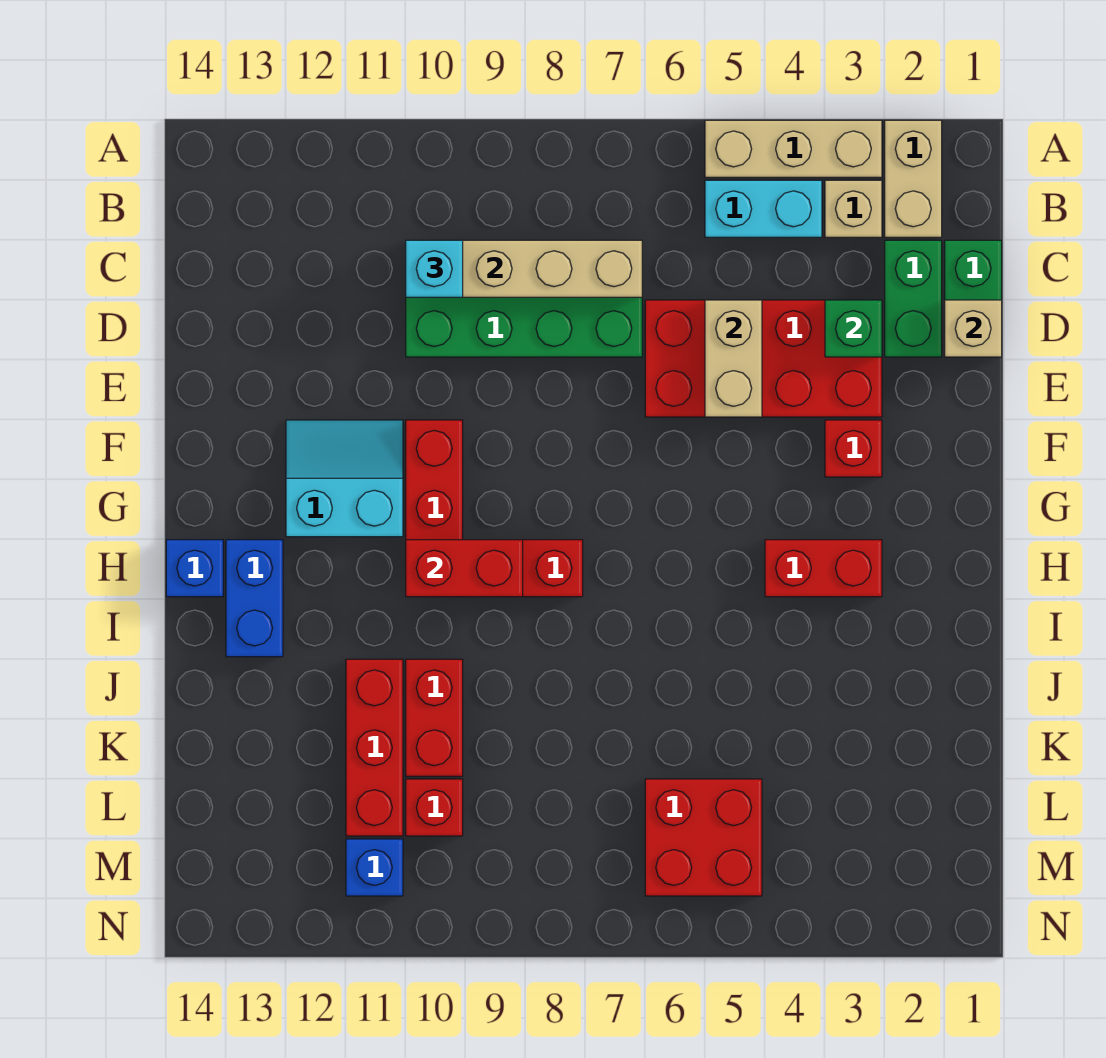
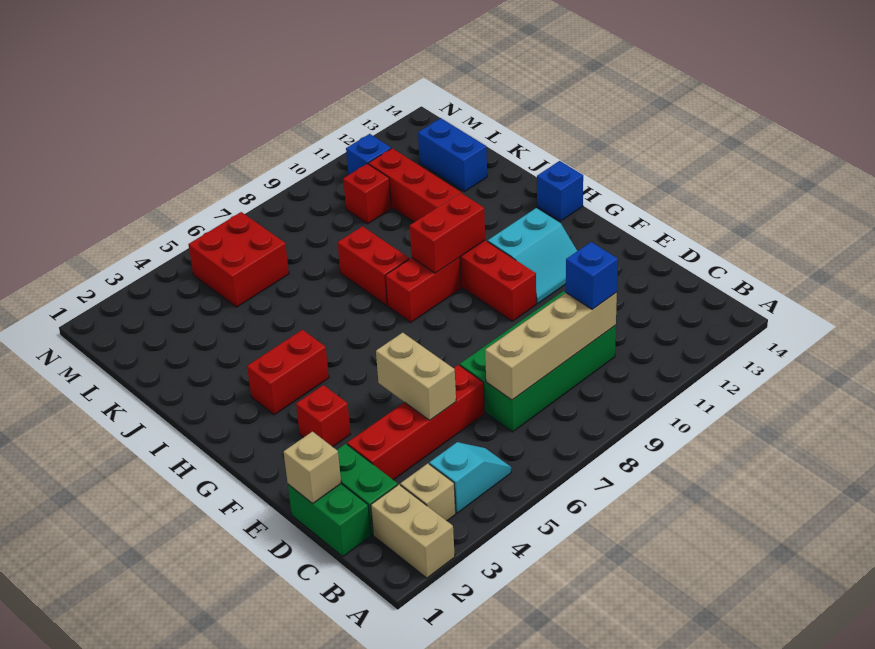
tan 1x3 brick [705,120,882,177] -> none
cyan 1x2 brick [705,180,822,237] -> cyan 1x2 slope [429,442,511,513]
cyan 1x1 brick [406,240,463,297] -> blue 1x1 brick [566,242,618,309]
red 2x4 brick [645,300,882,417] -> red 1x4 brick [347,365,485,480]
green 1x1 brick [825,300,882,357] -> none
blue 1x2 brick [226,540,283,657] -> blue 1x2 brick moved to [418,118,487,192]
red 1x2 brick [406,659,463,776] -> red 1x2 brick moved to [338,226,409,305]

